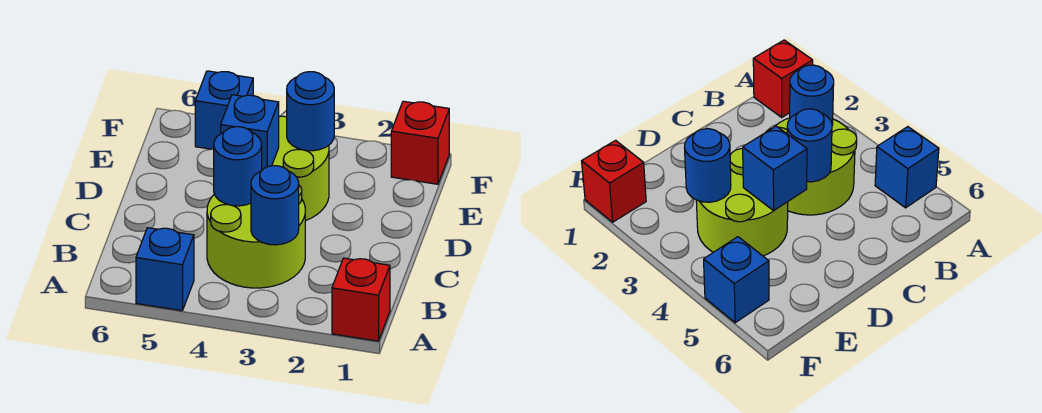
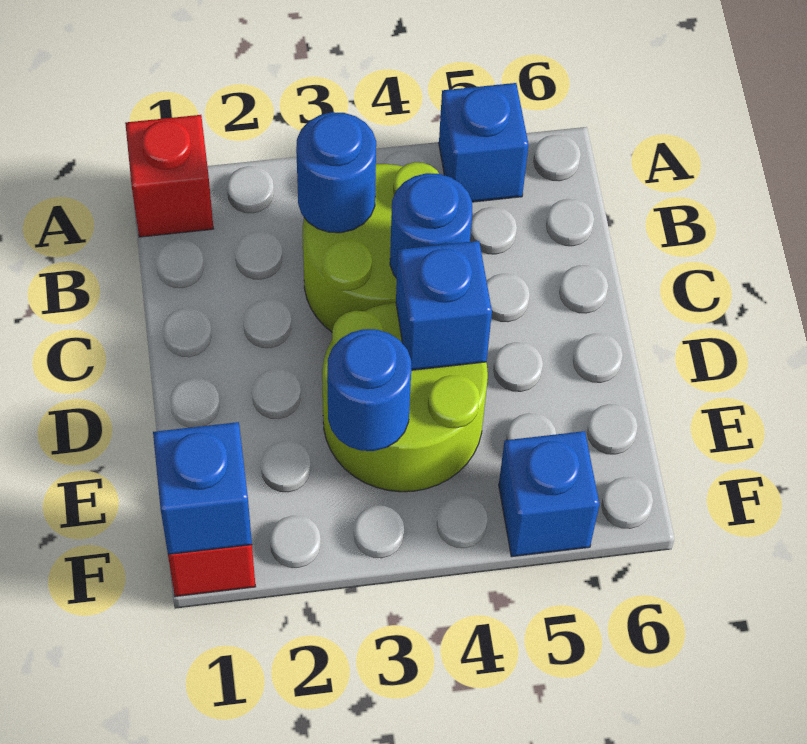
none -> blue 1x1 brick [153,422,252,554]

